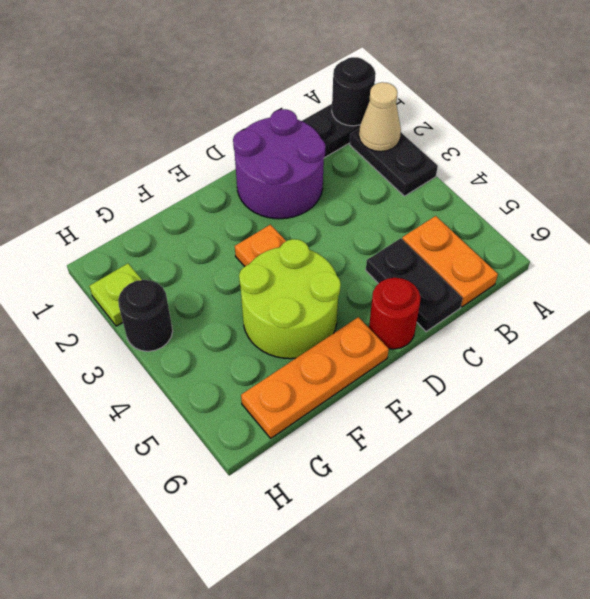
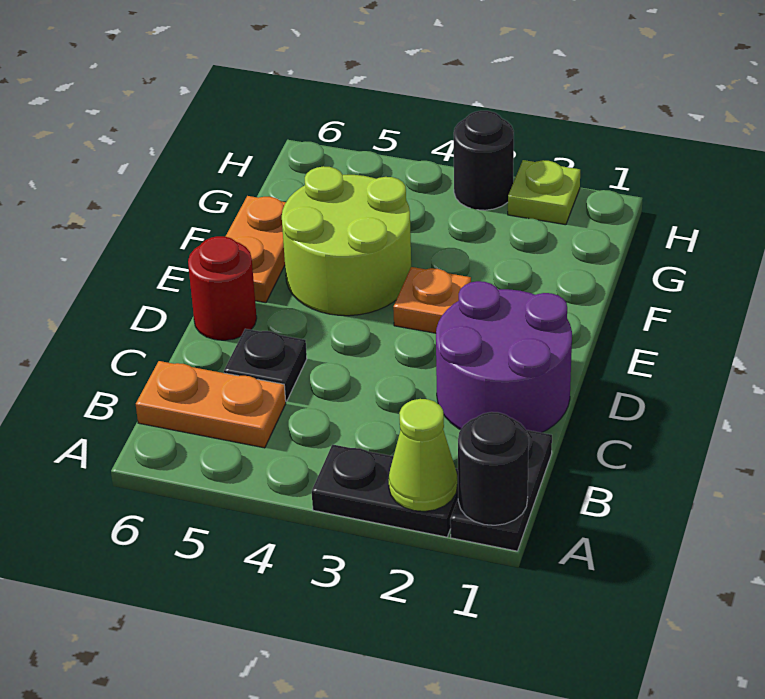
tan 1x1 cone [359,82,401,152] -> lime 1x1 cone [389,399,457,511]
black 1x2 plate [366,238,463,331] -> black 1x1 plate [224,329,307,401]
orange 1x3 plate [241,317,389,438] -> orange 1x2 plate [225,196,286,303]

